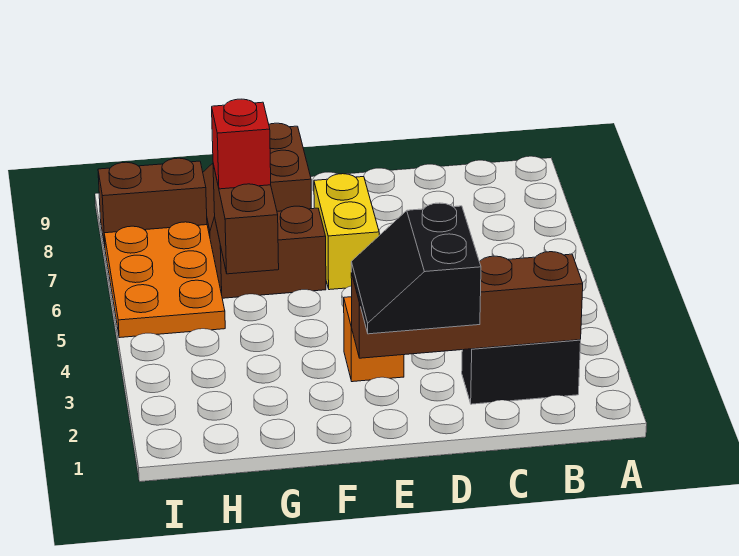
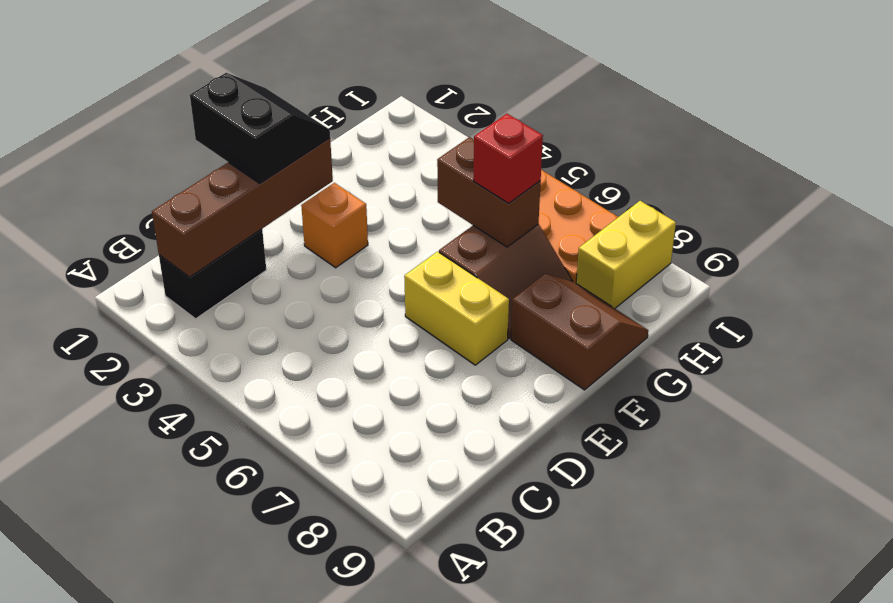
brown 1x2 brick [98,158,207,246] -> yellow 1x2 brick [576,201,676,308]

